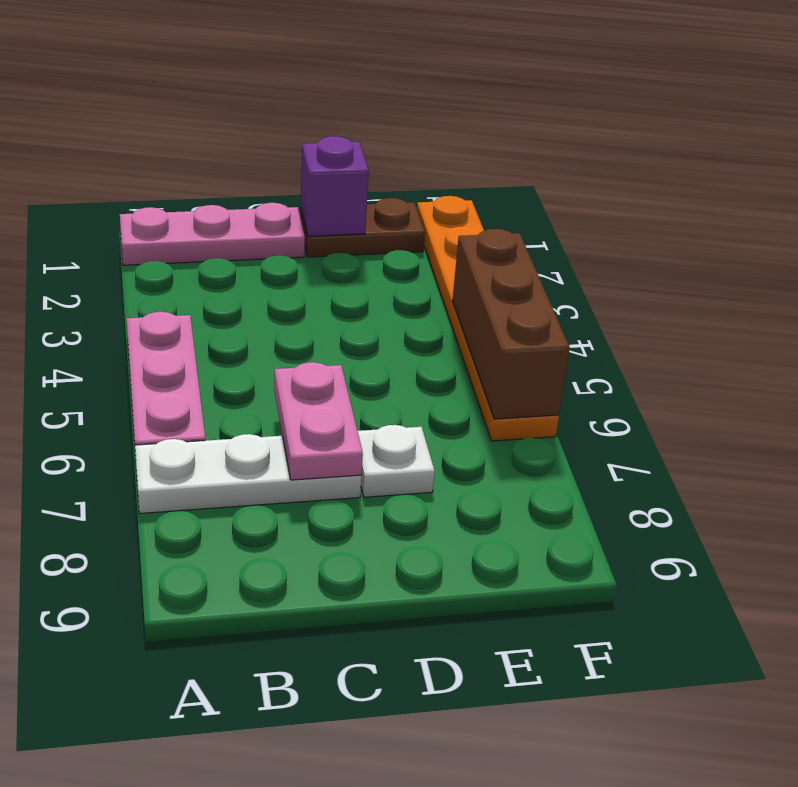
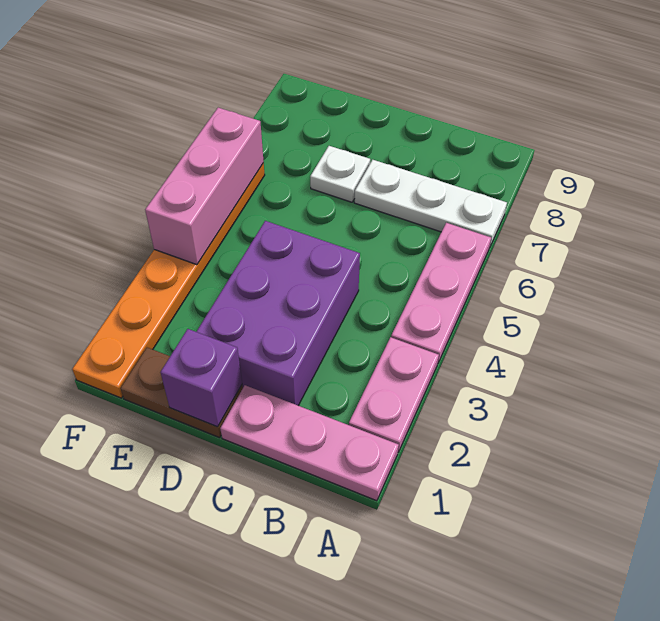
none -> purple 2x3 brick [196,221,360,405]
pink 1x2 plate [274,362,363,480] -> pink 1x2 plate moved to [349,337,439,452]
brown 1x3 brick [452,229,570,419] -> pink 1x3 brick [145,108,264,265]

